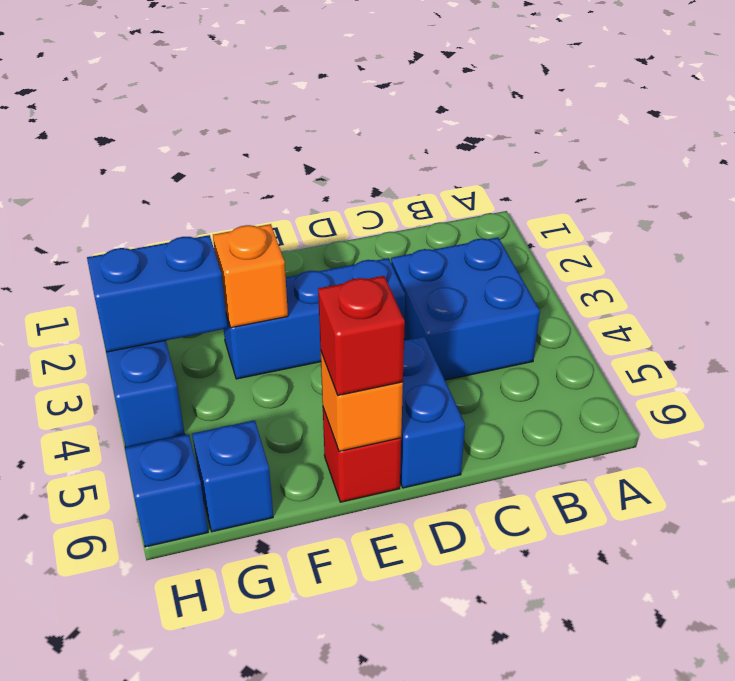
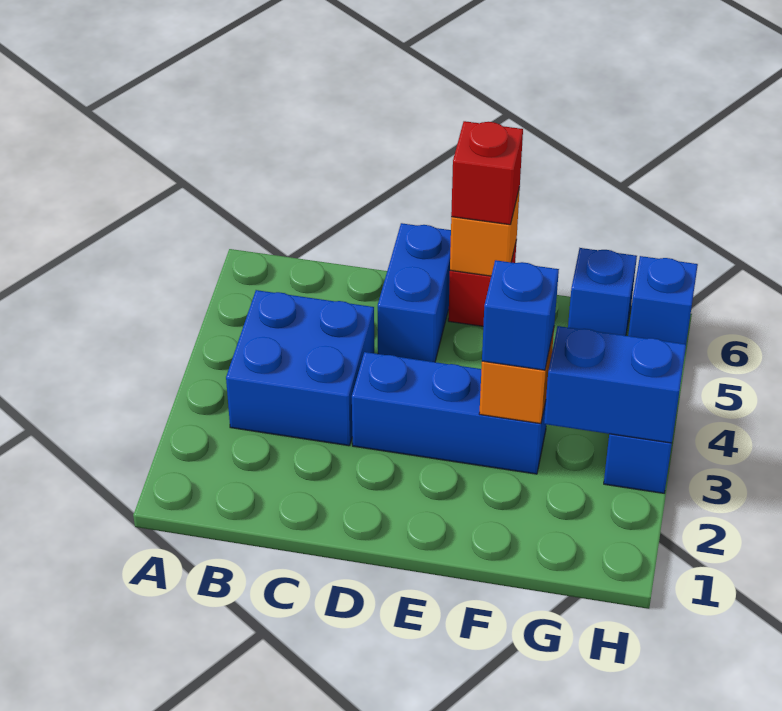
none -> blue 1x1 brick [482,260,559,370]

